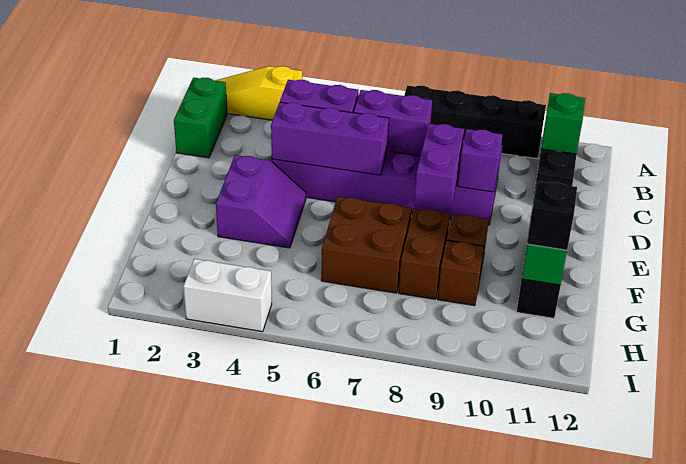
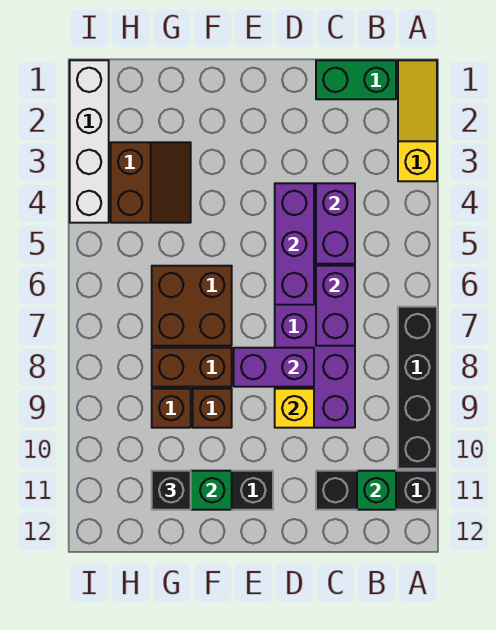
purple 1x1 brick [458,129,503,192] -> yellow 1x1 brick [275,389,314,428]
purple 2x2 slope [216,155,306,248] -> none
none -> brown 2x2 slope [111,142,191,223]
white 1x2 brick [183,259,272,332] -> white 1x4 brick [70,60,109,223]

